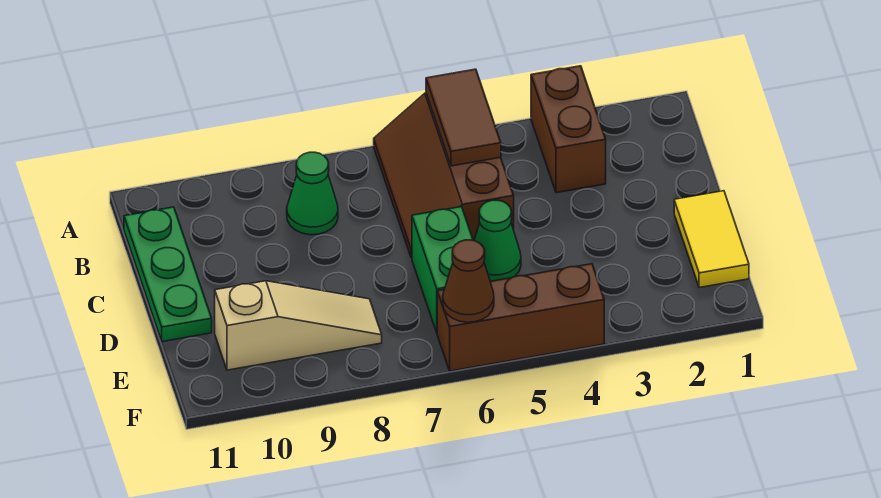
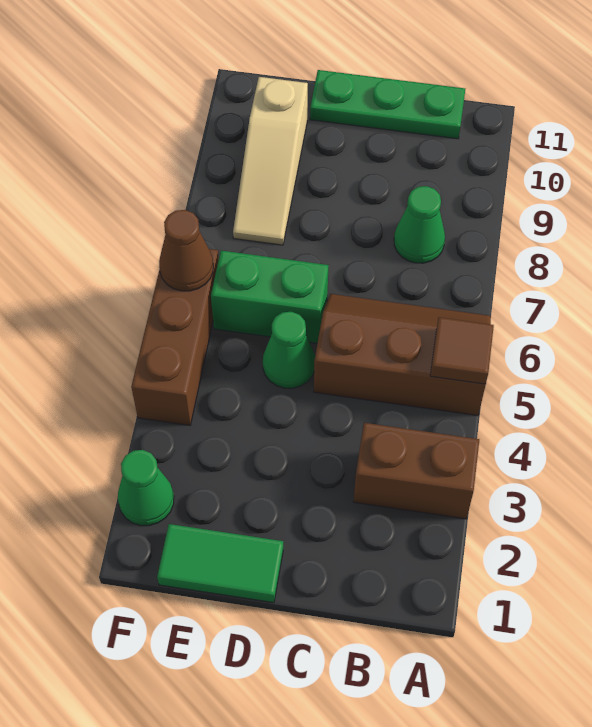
brown 1x2 tile [426,69,501,166] -> brown 1x1 tile [430,317,494,384]
yellow 1x2 tile [674,191,749,288] -> green 1x2 tile [157,524,283,603]
none -> green 1x1 cone [118,450,174,526]

